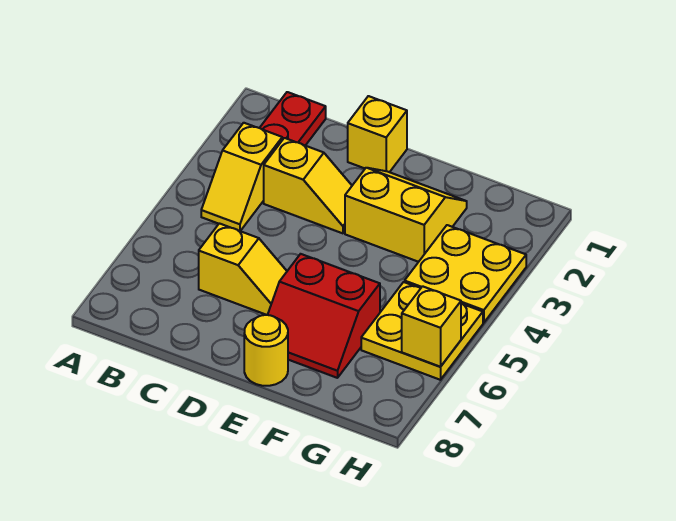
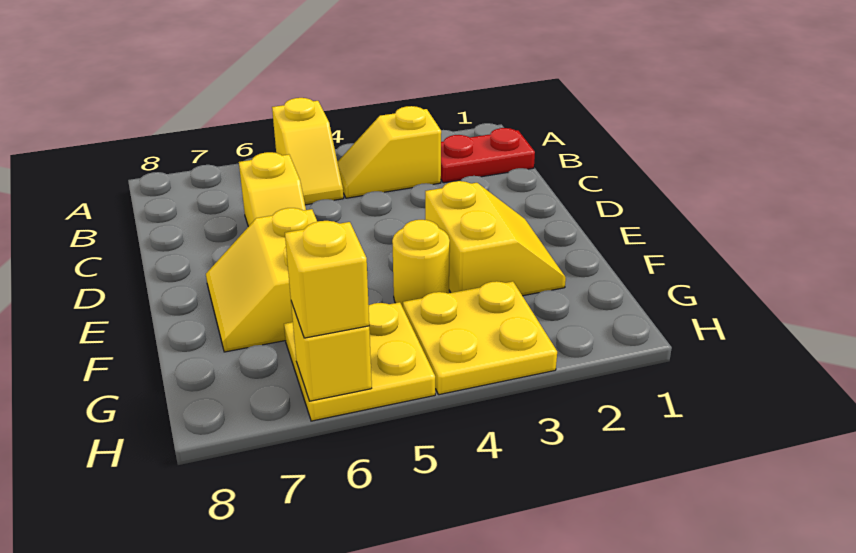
yellow 1x2 slope [264,138,352,233] -> yellow 1x2 slope moved to [272,98,344,205]
yellow 1x1 brick [348,96,407,172] -> yellow 1x1 brick moved to [285,221,369,338]
red 2x2 slope [268,254,380,378] -> yellow 2x2 slope [206,208,317,352]
yellow 1x1 round brick [244,315,288,386] -> yellow 1x1 round brick moved to [392,220,450,307]

